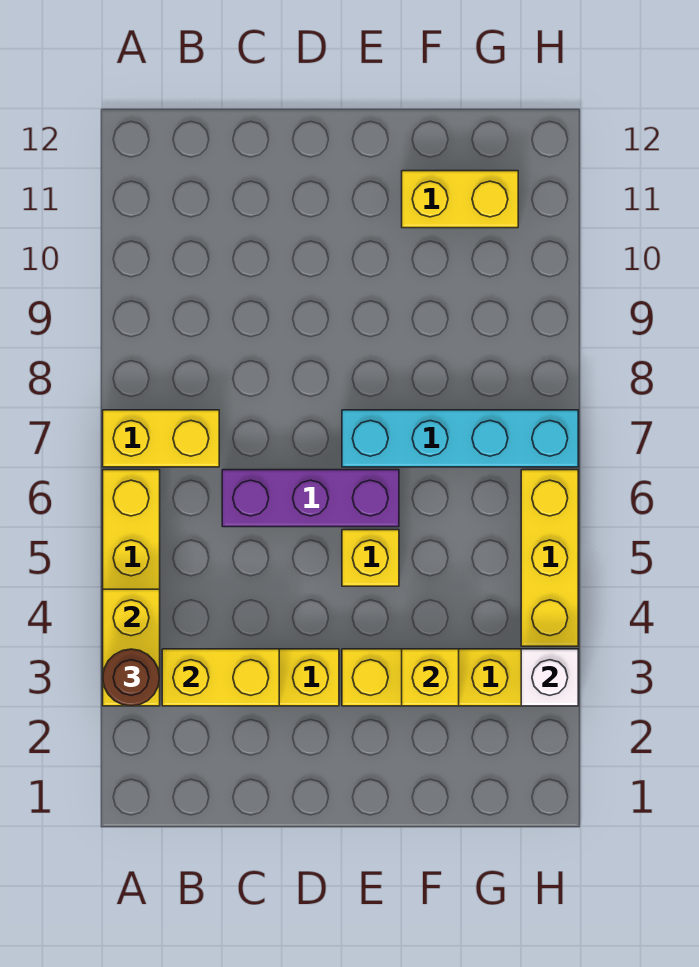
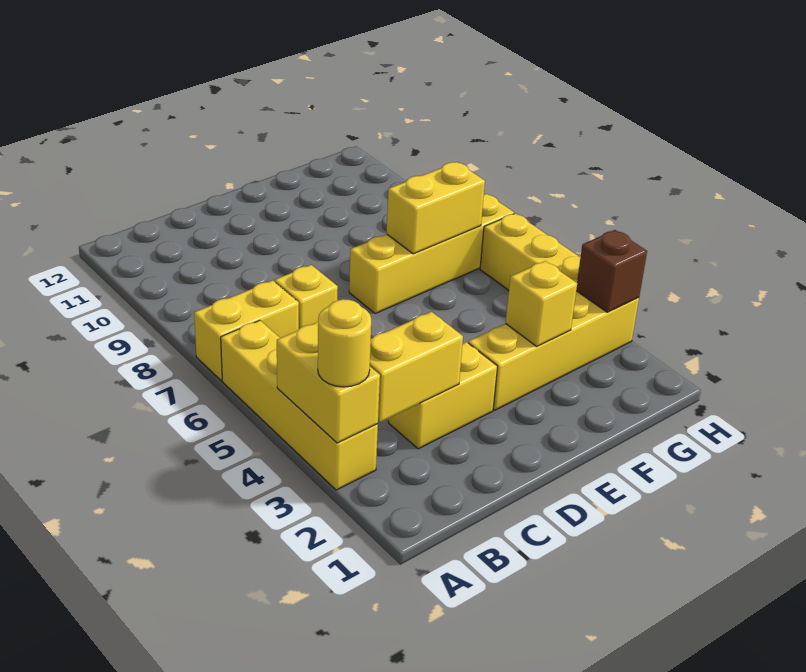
brown 1x1 round brick [103,649,160,706] -> yellow 1x1 round brick [318,299,371,387]
purple 1x3 brick [222,470,399,527] -> none
yellow 1x1 brick [342,530,399,586] -> yellow 1x1 brick moved to [275,265,338,329]
cyan 1x4 brick [342,410,578,467] -> yellow 1x4 brick [349,194,514,313]
yellow 1x2 brick [402,171,518,228] -> yellow 1x2 brick moved to [387,162,485,254]
white 1x1 brick [521,649,578,706] -> brown 1x1 brick [576,230,647,312]

